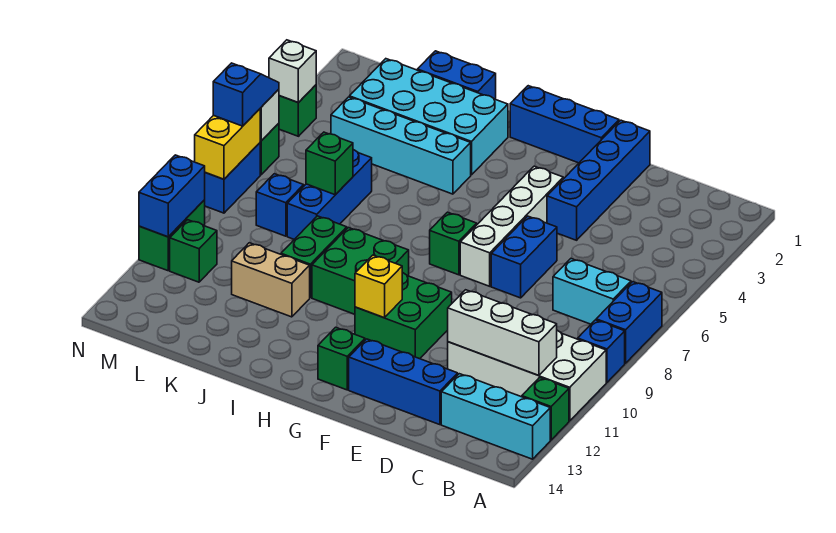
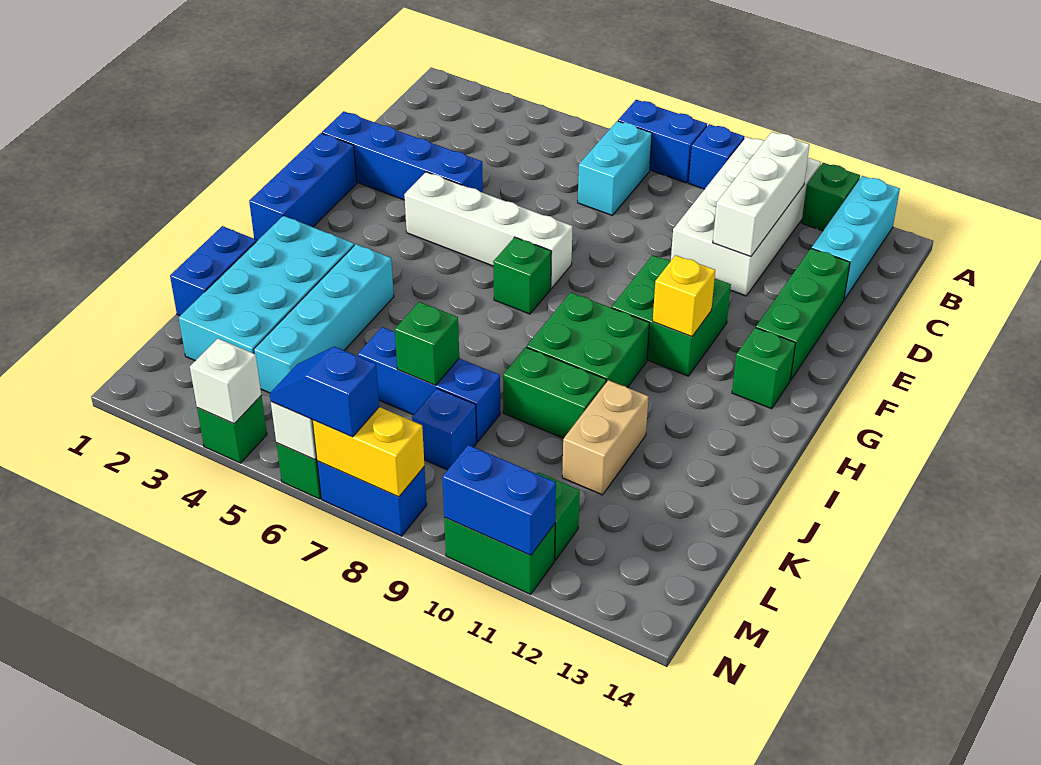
blue 1x3 brick [349,339,458,425] -> green 1x3 brick [756,248,850,380]
blue 1x2 brick [491,216,557,298] -> none

